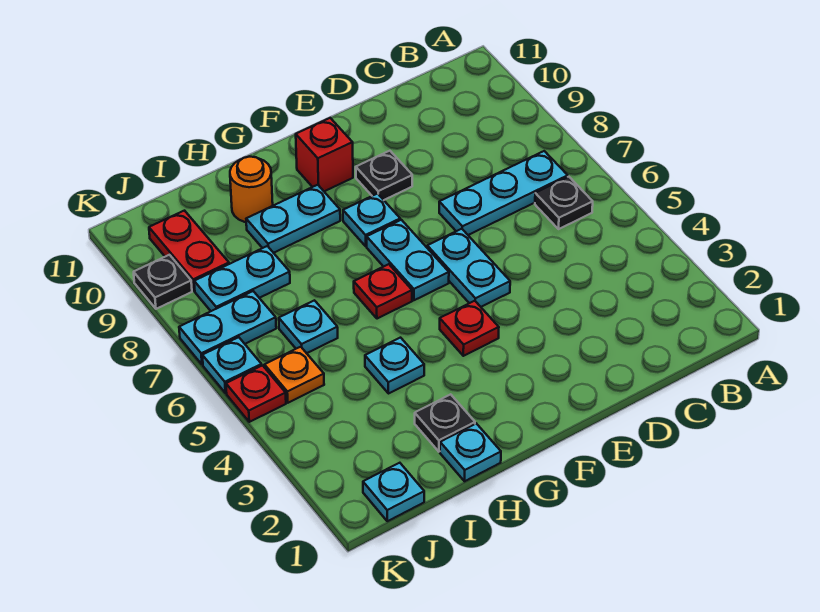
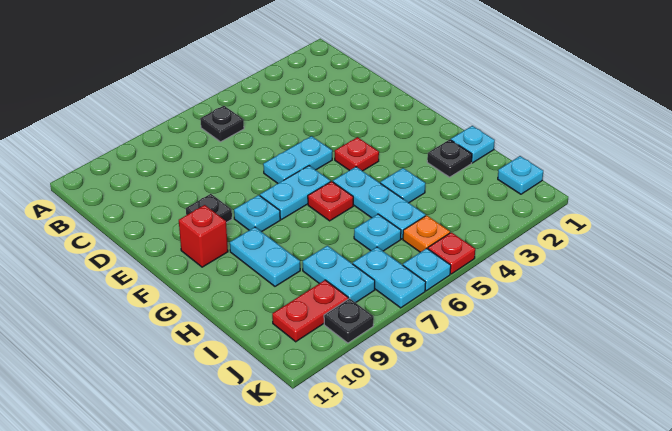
cyan 1x3 plate [439,151,568,235] -> cyan 1x3 plate moved to [333,167,425,239]
orange 1x1 round brick [230,157,273,222] -> none

